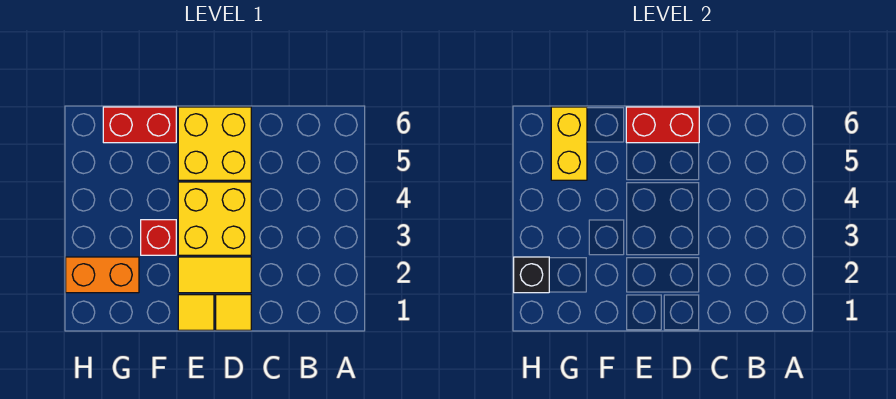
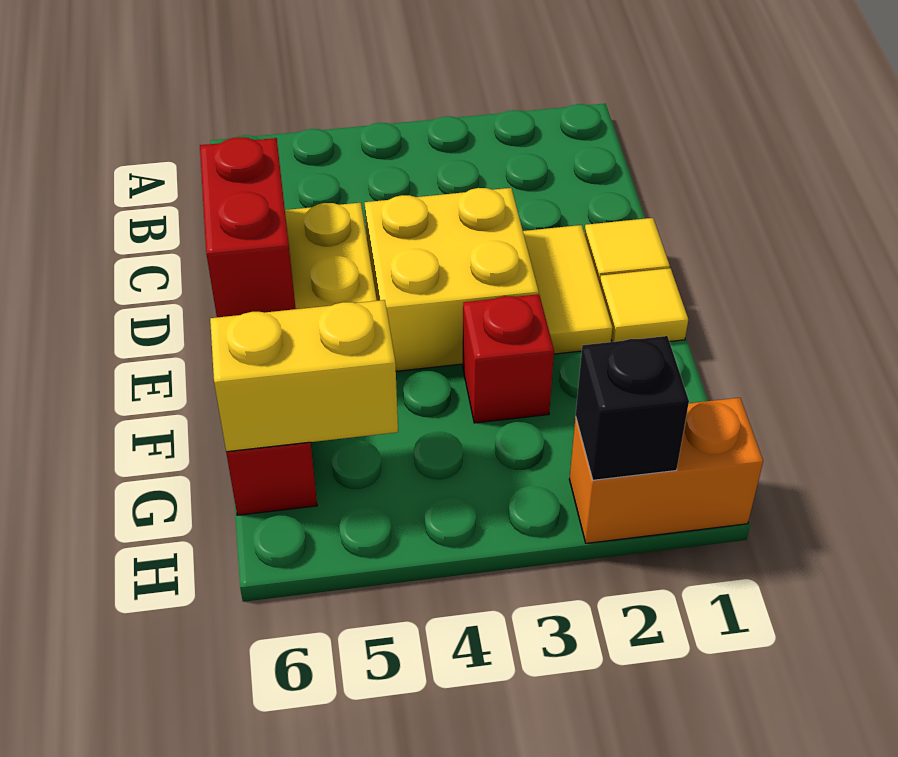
orange 1x2 brick [66,257,139,293] -> orange 1x2 brick turned to [569,398,763,543]

